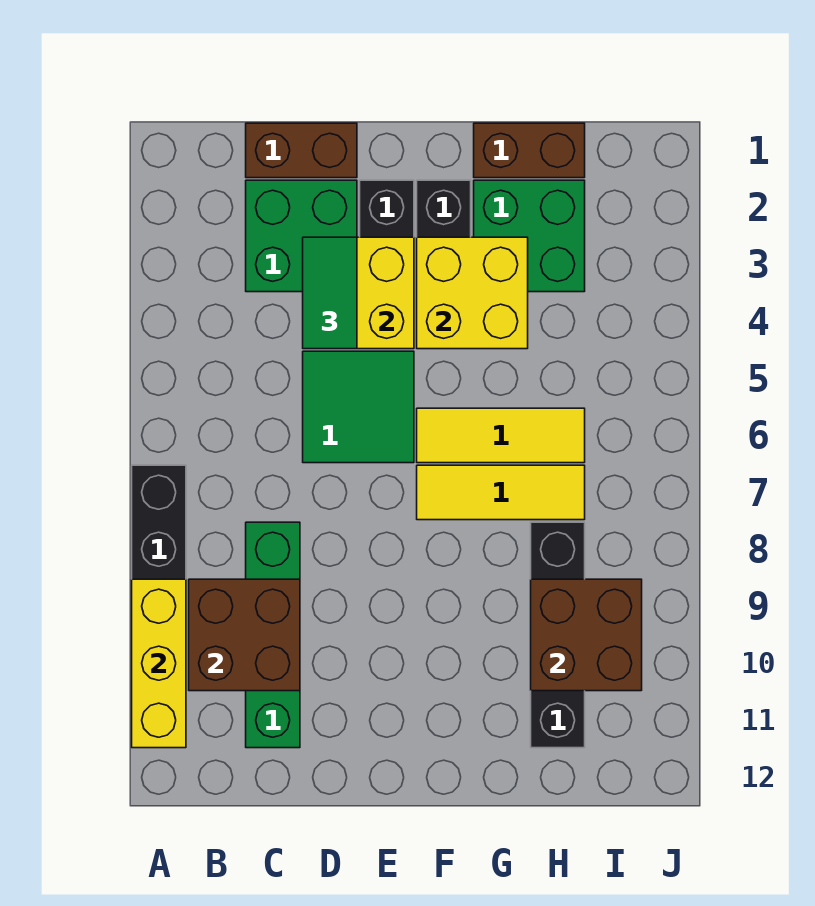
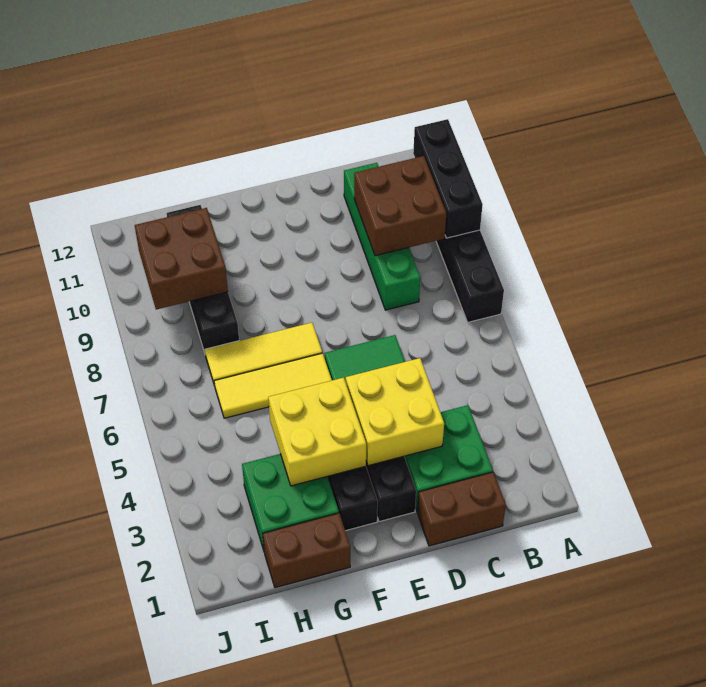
yellow 1x3 brick [132,579,186,748] -> black 1x3 brick [413,119,483,238]
green 1x2 tile [303,237,357,349] -> none

